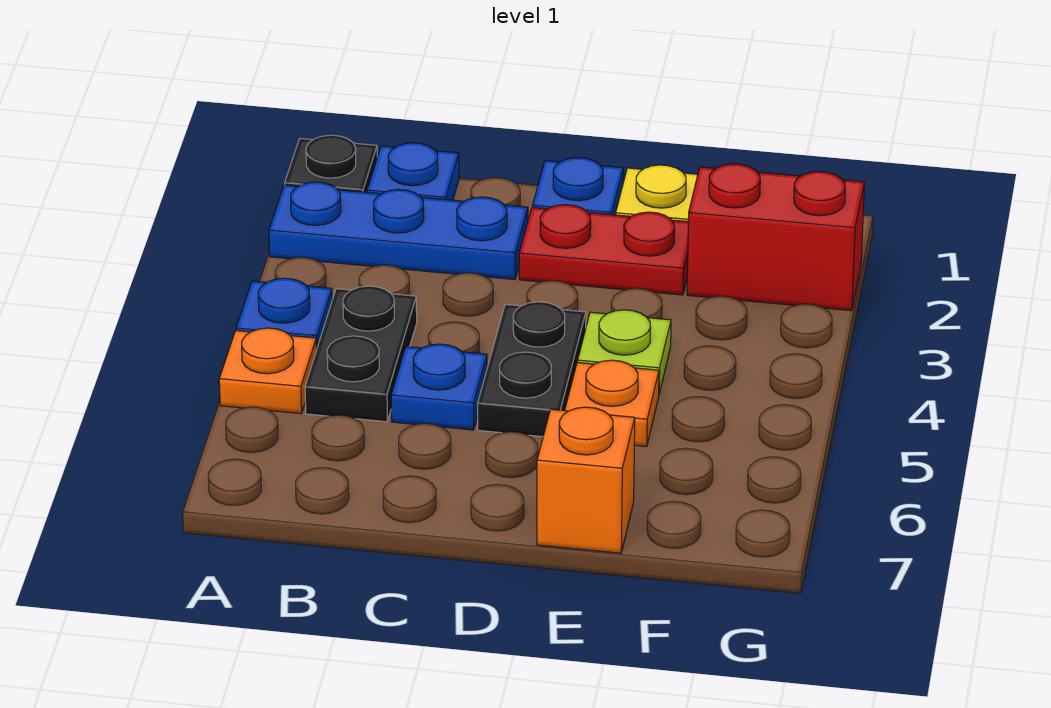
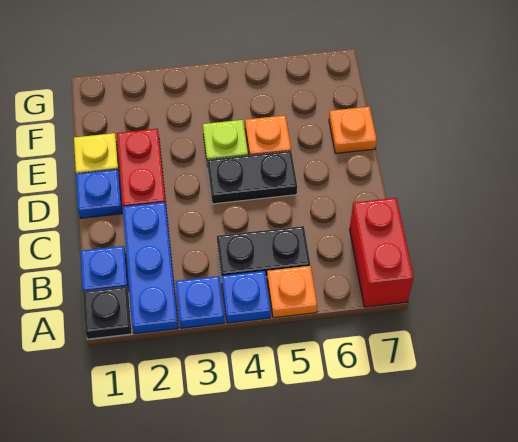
blue 1x1 plate [391,344,487,430] -> blue 1x1 plate moved to [176,276,225,328]
orange 1x1 brick [537,407,635,553] -> orange 1x1 plate [329,107,377,153]
red 1x2 brick [687,164,864,311] -> red 1x2 brick moved to [350,198,414,307]

